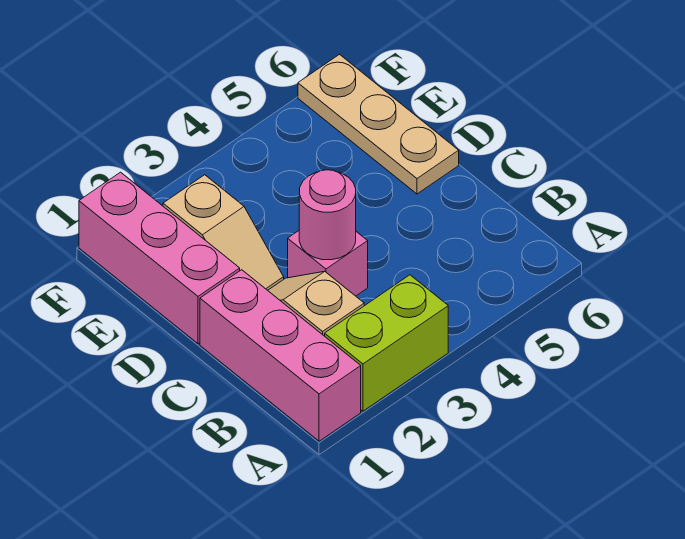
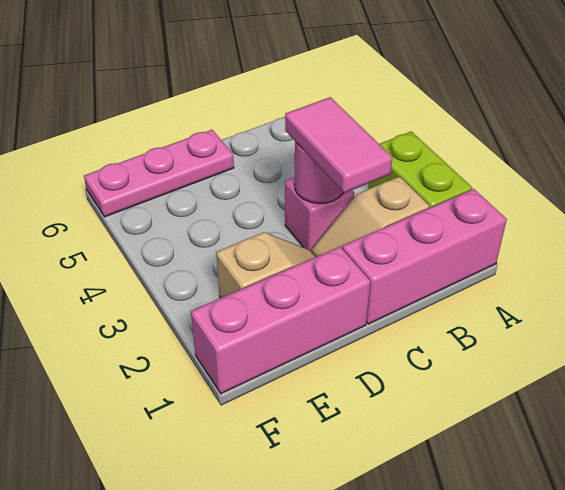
none -> pink 1x2 tile [285,97,393,193]
tan 1x3 plate [298,55,459,194] -> pink 1x3 plate [84,130,234,217]

